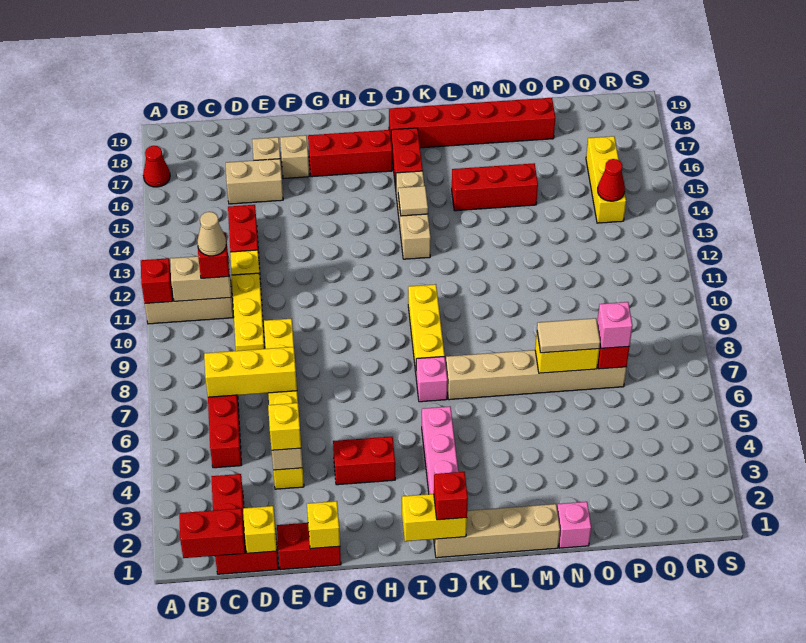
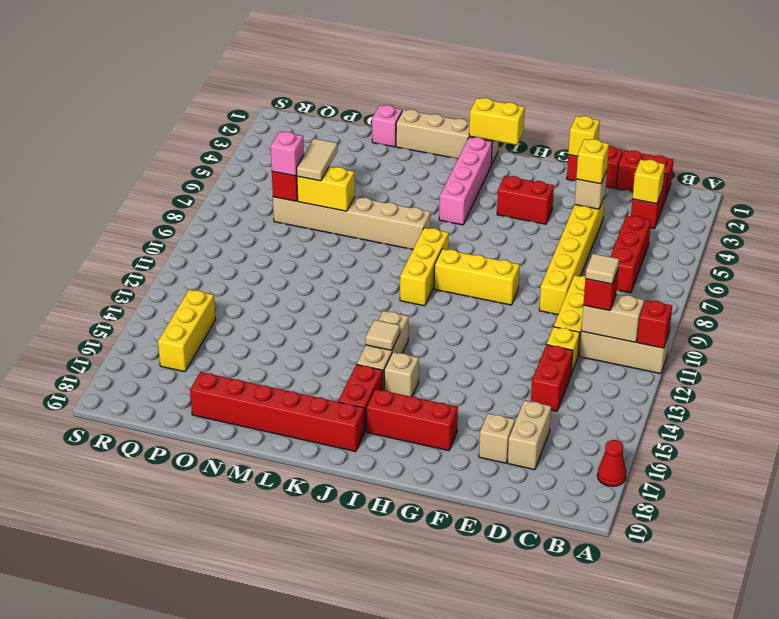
red 1x2 brick [179,508,245,558] -> none
yellow 1x3 brick [204,347,297,397] -> yellow 1x3 brick moved to [434,249,520,305]
tan 1x1 cone [197,212,226,256] -> tan 1x1 tile [585,254,619,284]
yellow 1x1 brick [243,506,277,553] -> yellow 1x1 brick moved to [632,159,665,204]
tan 1x2 brick [226,159,283,204] -> tan 1x2 brick turned to [508,400,551,470]
tan 1x1 brick [280,135,309,179] -> tan 1x1 brick moved to [384,352,419,396]
red 1x1 brick [434,472,468,520] -> none
pink 1x1 brick [416,357,448,402] -> none
red 1x3 brick [452,163,538,211] -> none
tan 1x2 tile [537,318,600,353] -> tan 1x2 tile turned to [297,139,338,181]
red 1x1 cone [598,159,625,201] -> none

